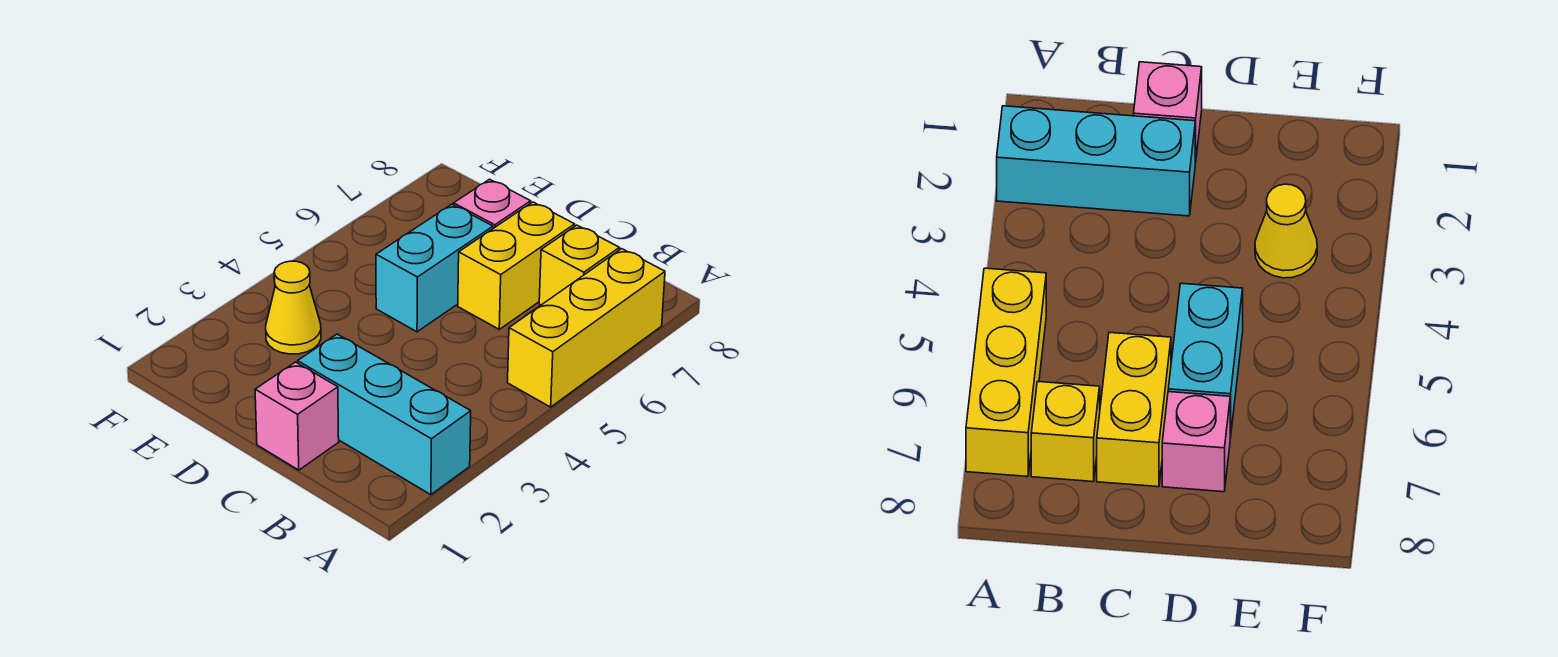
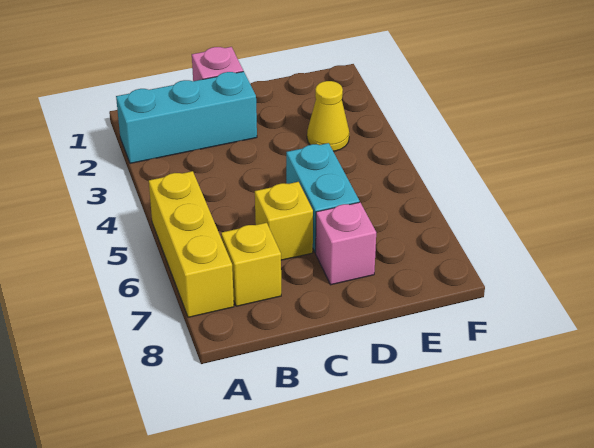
yellow 1x2 brick [458,202,575,329] -> yellow 1x1 brick [255,182,313,260]

